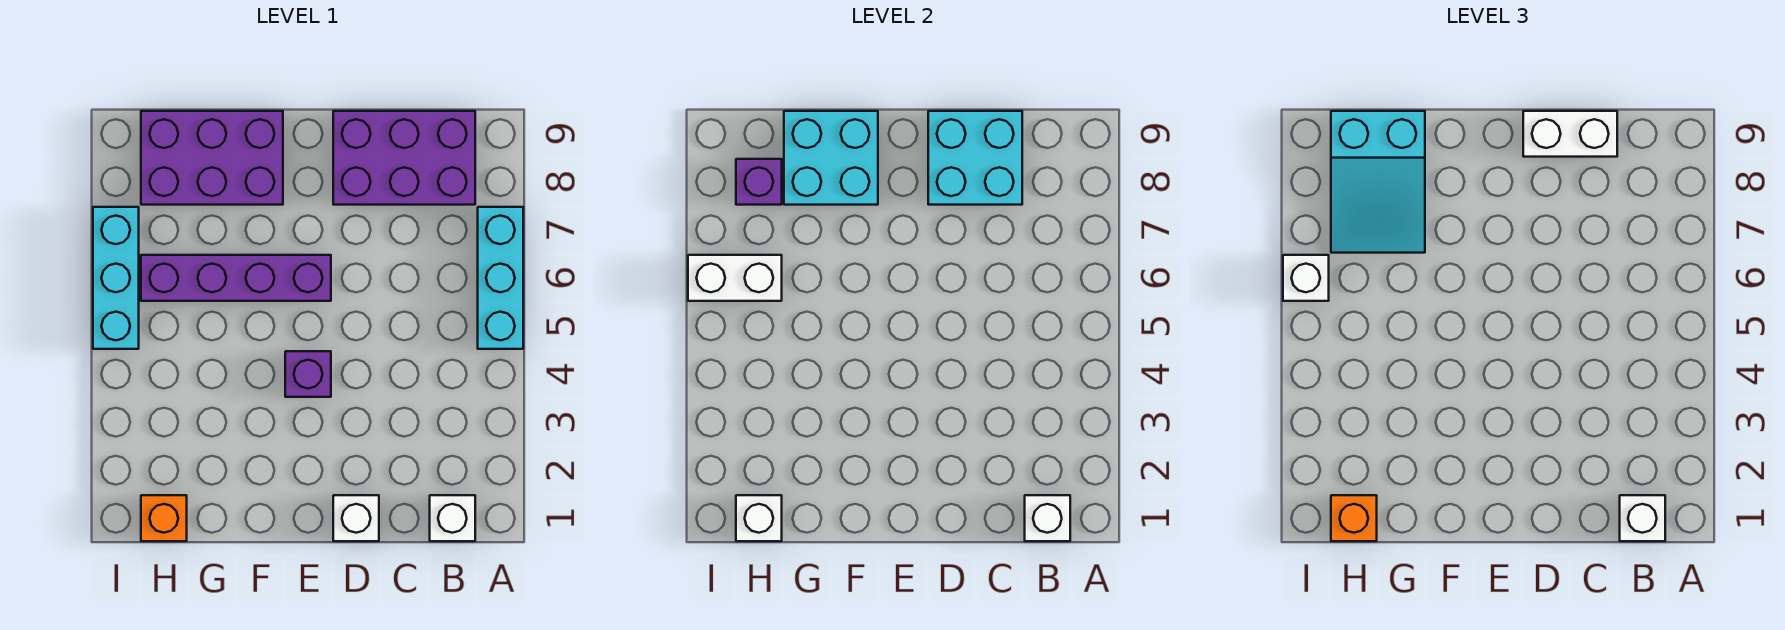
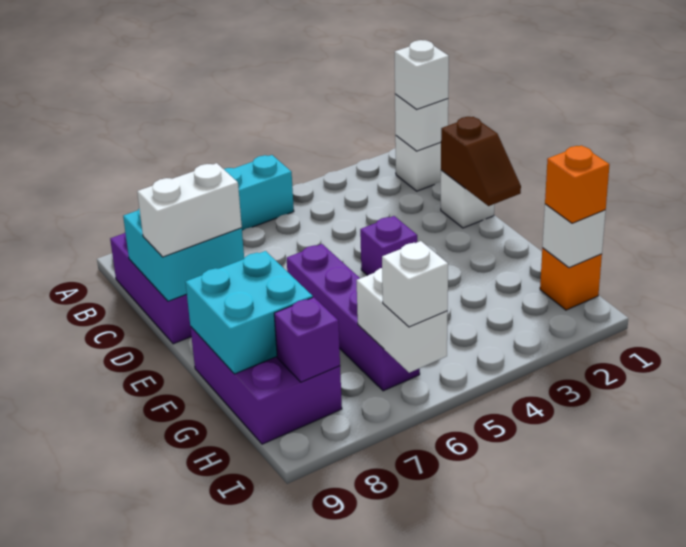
white 1x2 brick [1523,111,1617,157] -> white 1x2 brick turned to [137,163,242,257]
none -> brown 1x2 slope [441,117,521,206]
cyan 2x3 slope [1331,111,1425,253] -> none
cyan 1x3 brick [93,207,139,349] -> none

